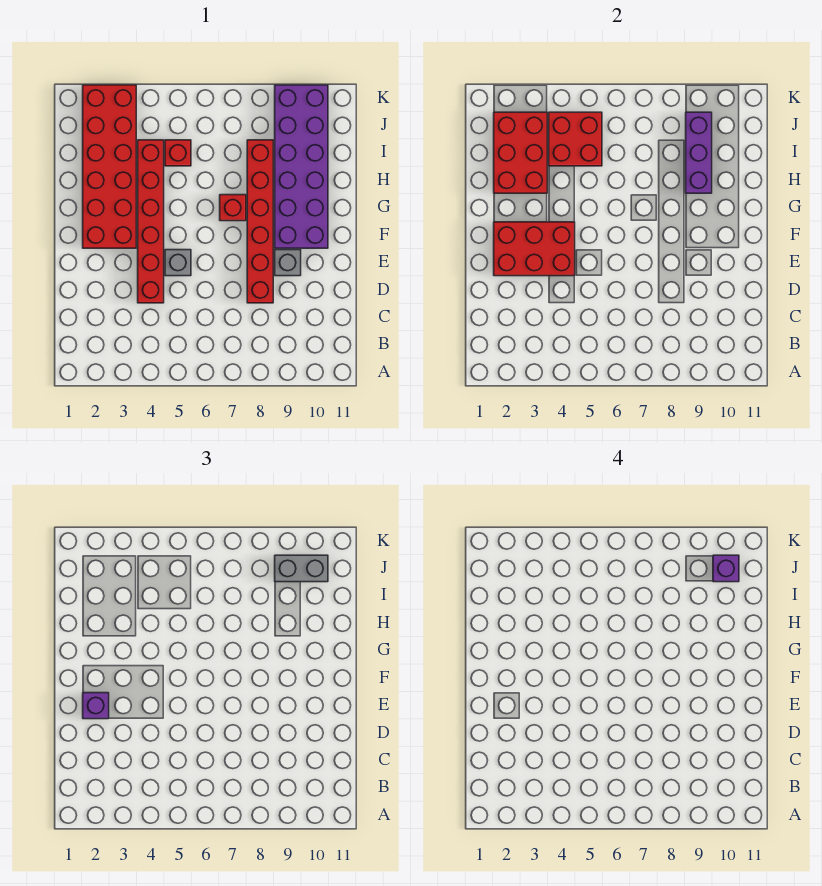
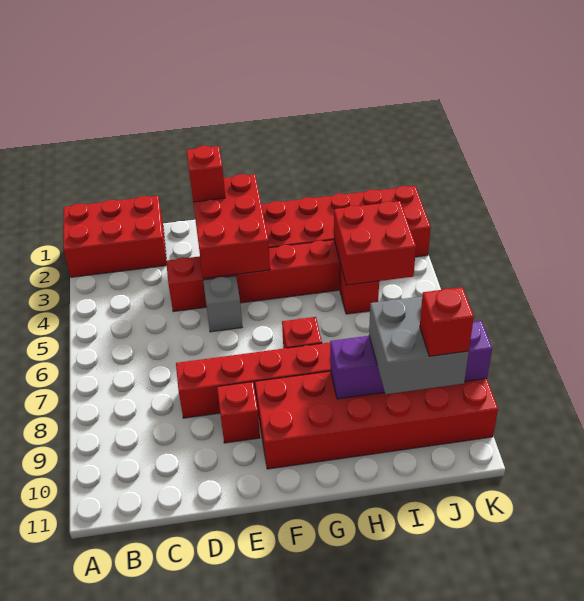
purple 1x1 brick [83,693,109,719] -> red 1x1 brick [187,146,225,202]
grey 1x1 brick [275,250,301,276] -> red 1x1 brick [217,382,260,443]
purple 2x6 brick [275,85,328,248] -> red 2x6 brick [255,371,498,469]
red 2x3 brick [494,112,547,193] -> red 2x3 brick moved to [63,196,167,277]
purple 1x3 brick [686,112,712,193] -> purple 1x4 brick [330,321,492,399]
grey 1x2 brick [275,555,328,582] -> grey 2x2 brick [369,296,469,394]
purple 1x1 brick [713,555,739,582] -> red 1x1 brick [420,287,474,356]

